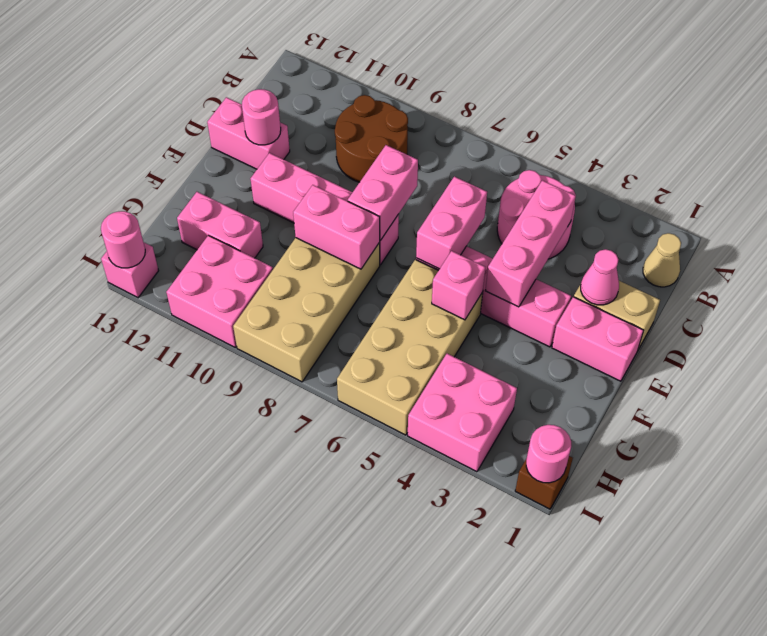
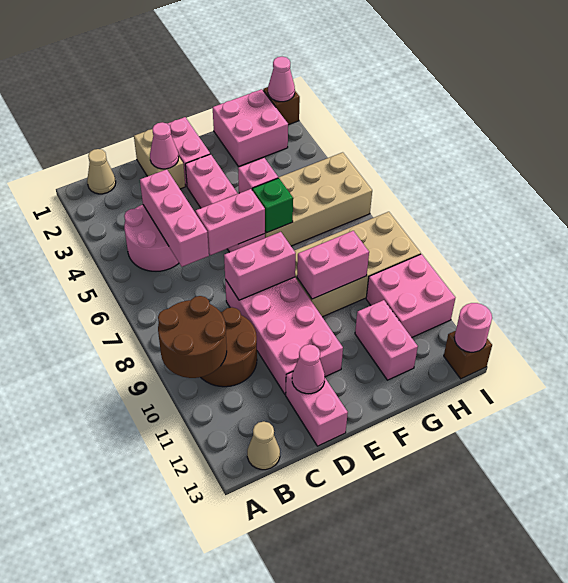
none -> brown 2x2 round brick [158,296,227,378]
none -> tan 1x1 cone [247,422,280,470]
pink 1x3 brick [485,180,576,307] -> pink 1x3 brick turned to [140,169,209,267]
pink 1x1 round brick [242,89,281,145] -> pink 1x1 cone [292,344,325,394]
pink 1x4 brick [251,153,399,265] -> pink 2x4 brick [225,277,343,395]
none -> green 1x1 brick [252,178,293,233]
pink 1x2 brick [293,185,380,269] -> pink 1x2 brick turned to [297,231,369,299]
pink 2x2 brick [408,354,517,472] -> pink 2x2 brick moved to [213,89,288,167]
pink 1x1 round brick [526,425,571,483] -> pink 1x1 cone [268,57,295,102]
pink 1x1 brick [101,242,159,298] -> brown 1x1 brick [444,331,492,379]

